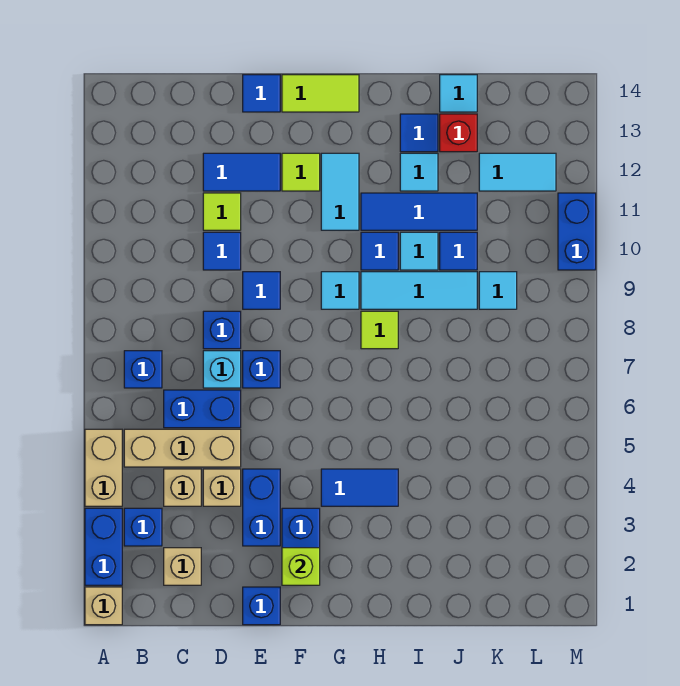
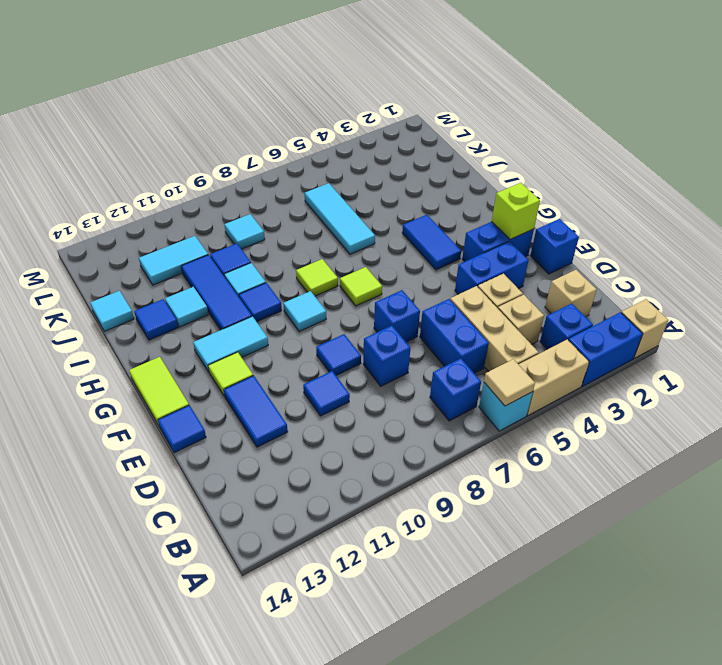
none -> tan 1x1 tile [484,359,535,406]
cyan 1x1 brick [203,351,241,388] -> cyan 1x1 brick moved to [479,383,533,431]
lime 1x1 tile [203,193,241,230] -> lime 1x1 tile moved to [340,267,382,306]
cyan 1x3 tile [361,272,477,309] -> cyan 1x3 tile moved to [305,183,375,254]
red 1x1 brick [440,114,477,152] -> none
cyan 1x2 tile [479,153,556,191] -> cyan 1x2 tile turned to [139,236,208,285]
blue 1x2 brick [558,193,596,270] -> none

